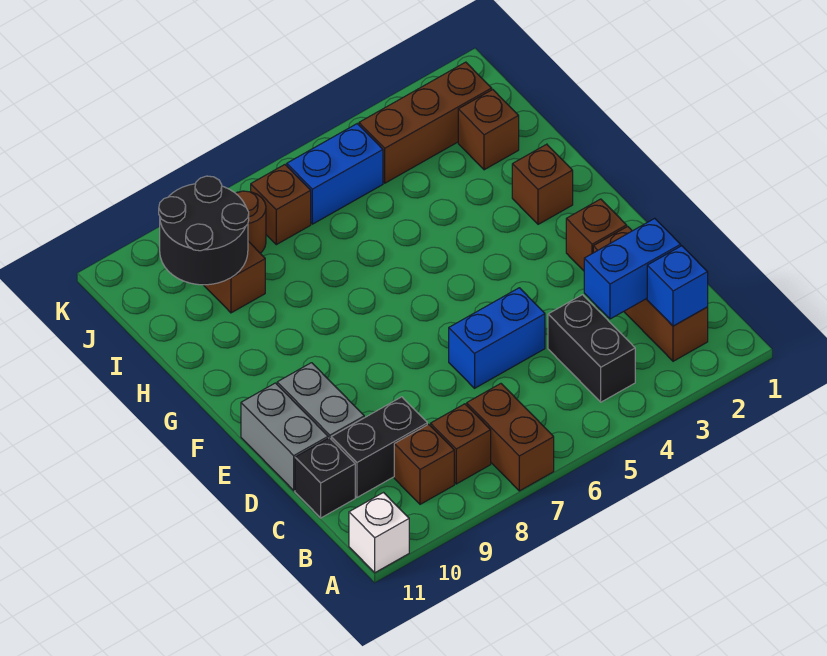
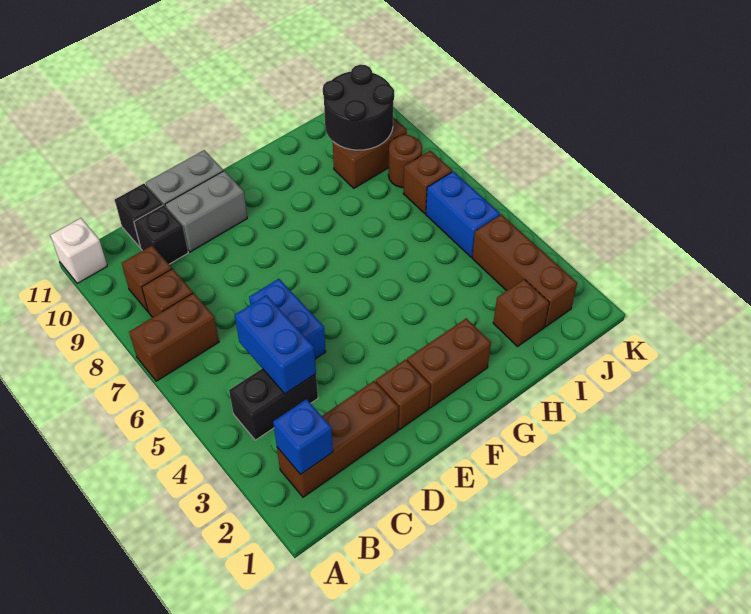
blue 1x2 brick [584,218,681,319] -> blue 1x2 brick moved to [235,295,316,394]
black 1x2 brick [331,397,427,497] -> black 1x1 brick [134,205,188,264]
brown 1x1 brick [512,144,573,224] -> brown 1x2 brick [407,318,491,408]

